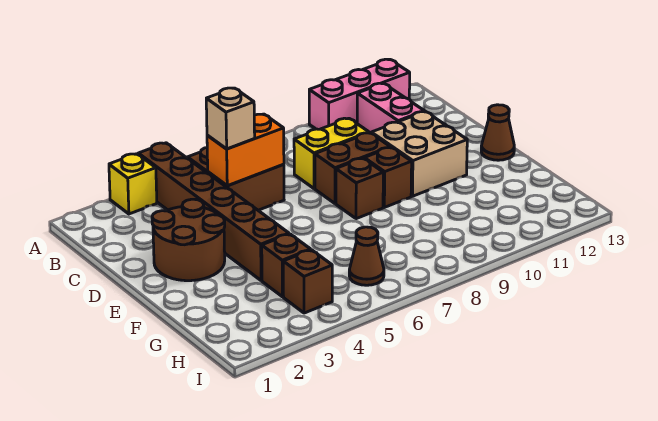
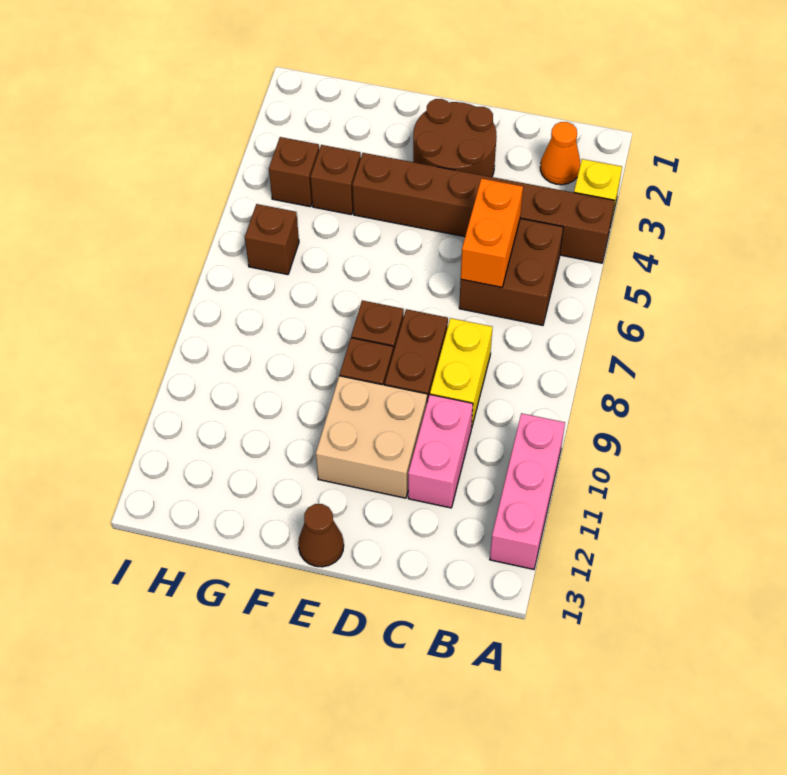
none -> orange 1x1 cone [540,122,580,185]
pink 1x2 brick [357,83,424,133] -> pink 1x2 brick turned to [408,395,473,508]
tan 1x1 brick [206,88,255,149] -> none
brown 1x1 cone [349,227,384,285] -> brown 1x1 brick [245,204,299,275]

